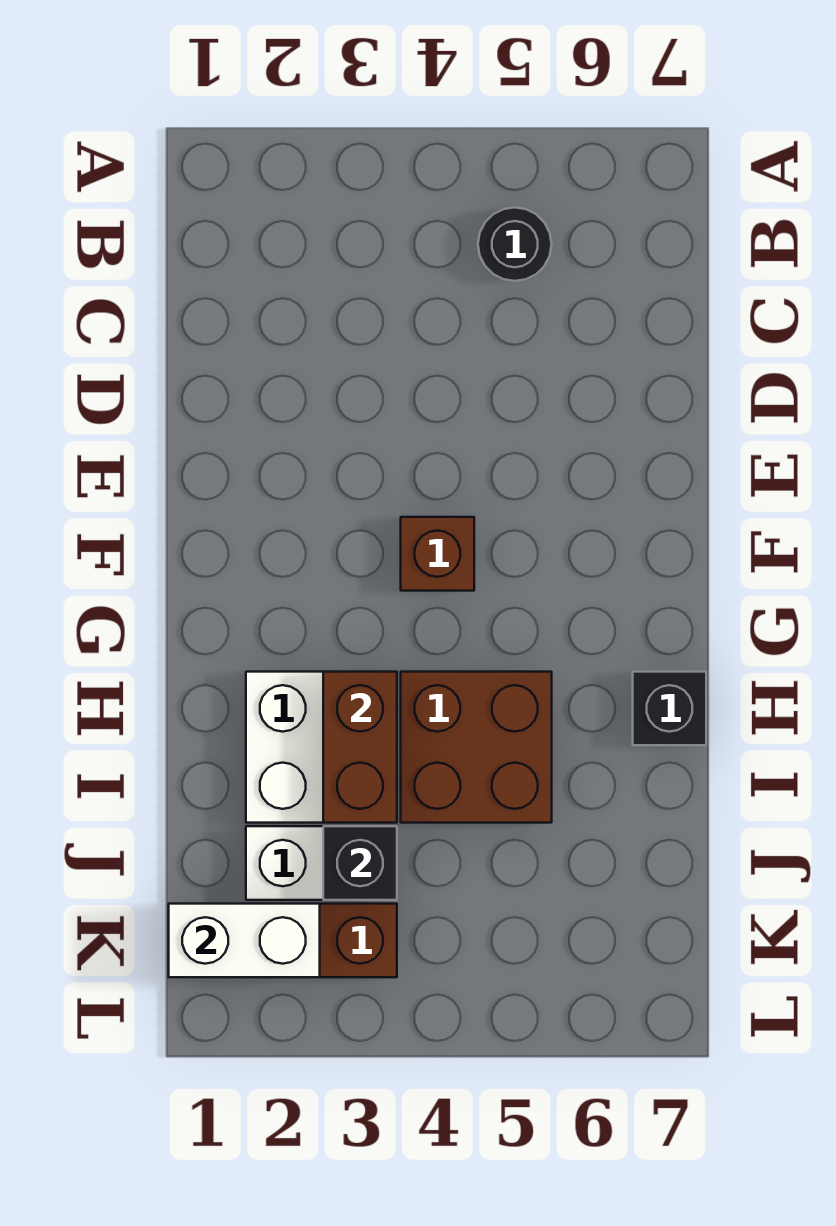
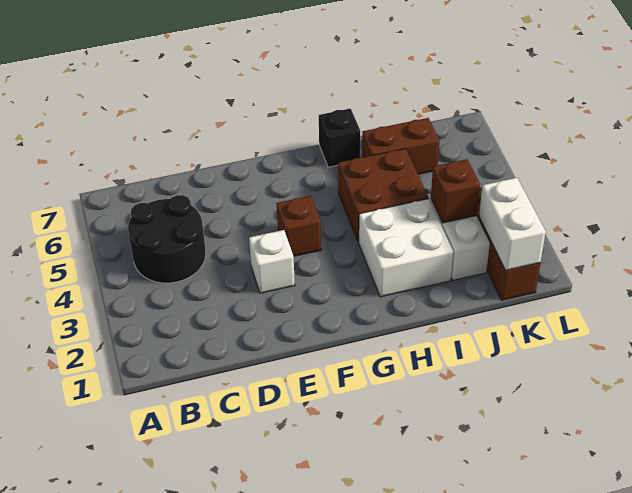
black 1x1 round brick [478,207,552,281] -> black 2x2 round brick [128,195,206,283]
none -> white 1x1 brick [249,230,295,293]
brown 1x2 brick [323,672,397,823] -> brown 1x2 brick moved to [362,118,440,174]
black 1x1 brick [323,826,397,900] -> brown 1x1 brick [431,159,480,223]

